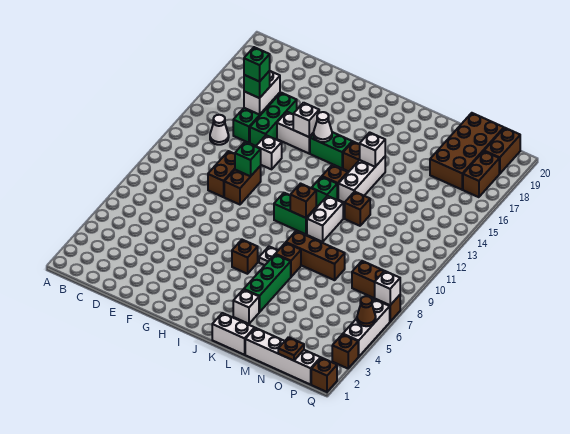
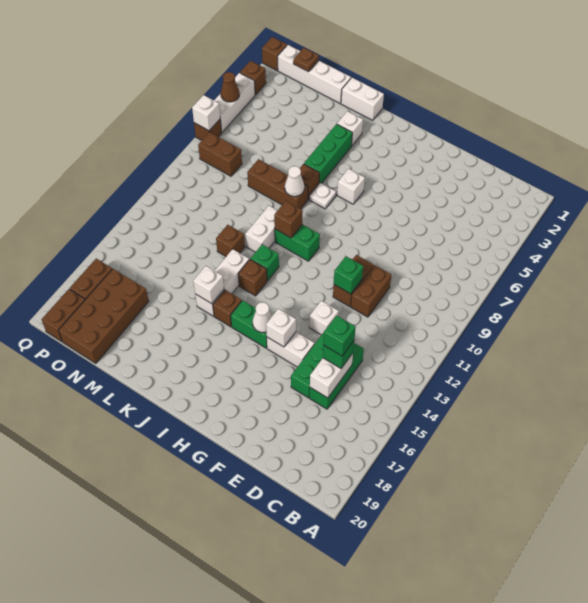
white 1x1 cone [210,115,229,145] -> white 1x1 cone moved to [285,166,304,196]
brown 1x1 brick [232,240,258,274] -> white 1x1 brick [337,169,365,204]

